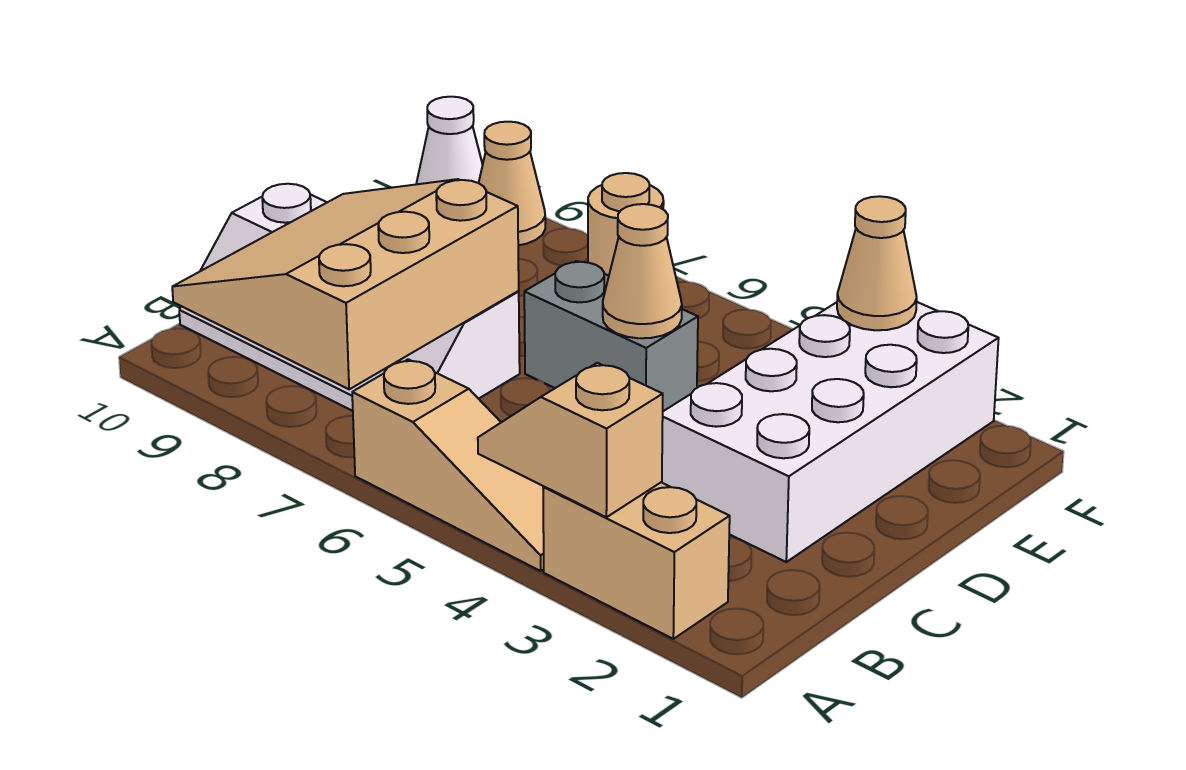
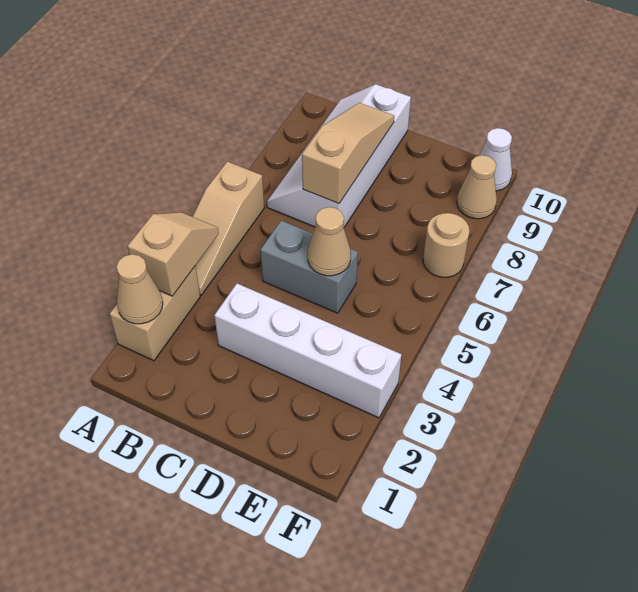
tan 3x3 slope [172,179,519,389] -> tan 1x3 slope [302,103,394,204]
white 2x4 brick [662,302,999,562] -> white 1x4 brick [214,284,402,418]
grey 1x2 brick [524,261,698,411] -> grey 1x2 brick turned to [260,221,358,313]
tan 1x1 cone [837,196,917,330] -> tan 1x1 cone moved to [116,254,163,324]

